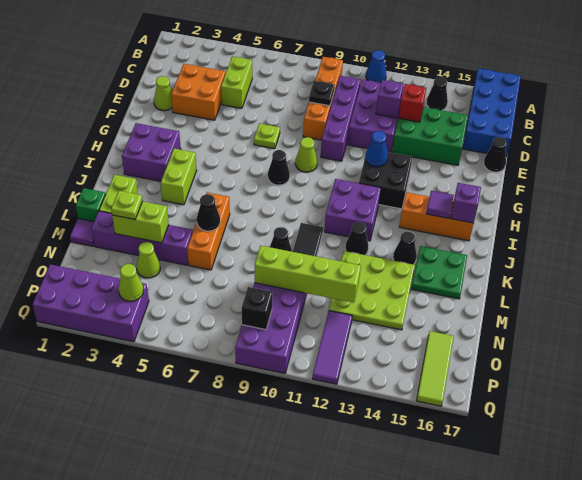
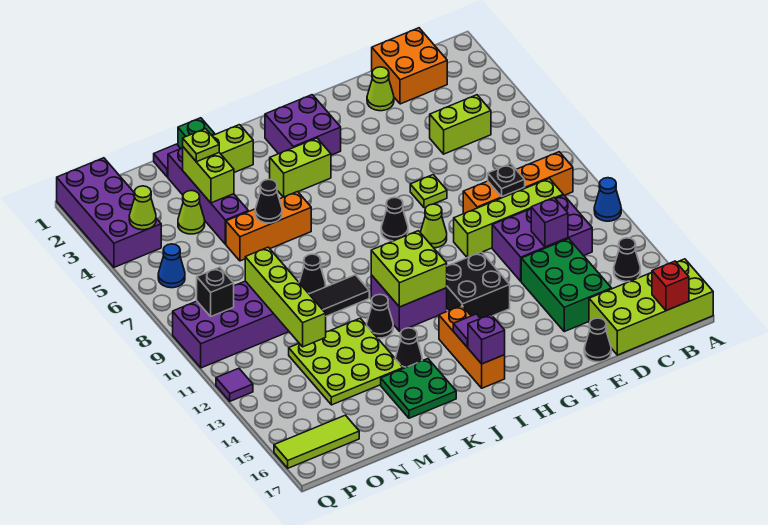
blue 2x4 brick [463,68,521,157] -> lime 2x4 brick [589,259,713,355]
purple 1x4 brick [321,76,360,161] -> lime 1x4 brick [454,178,563,258]
orange 2x2 brick [171,64,225,120] -> orange 2x2 brick moved to [372,28,447,104]
red 1x1 brick [399,84,426,122] -> red 1x1 brick moved to [652,261,689,311]
blue 1x1 cone [365,131,388,167] -> blue 1x1 cone moved to [158,244,185,288]
none -> lime 2x2 brick [371,231,447,307]
purple 1x3 tile [312,311,352,384] -> purple 1x1 tile [216,368,253,401]

